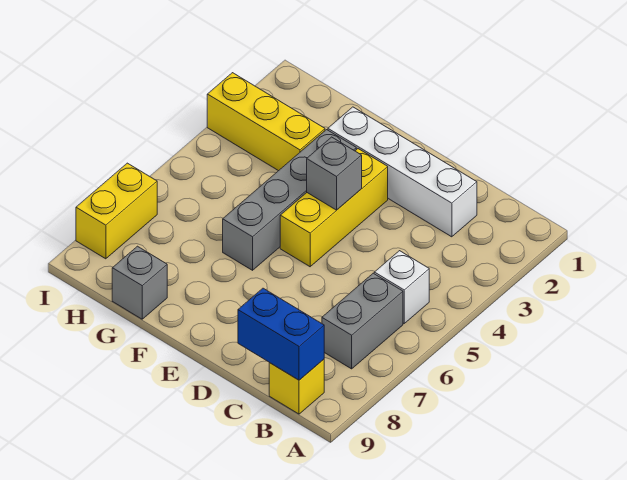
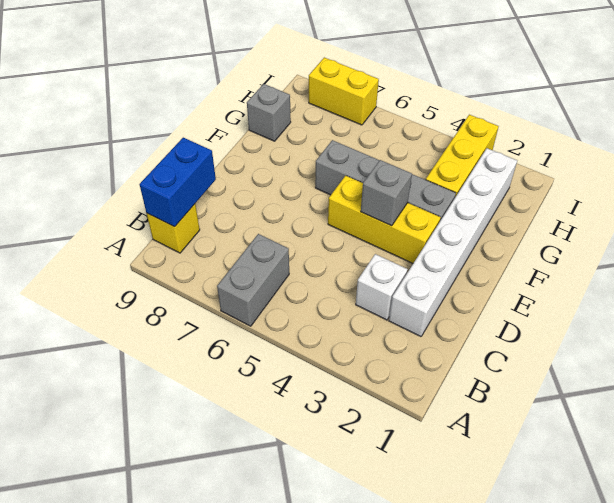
white 1x1 brick [374,251,429,323] -> white 1x1 brick moved to [356,254,408,320]
grey 1x2 brick [322,273,403,369] -> grey 1x2 brick turned to [217,234,289,326]
white 1x4 brick [328,107,477,237] -> white 1x6 brick [389,148,517,336]

